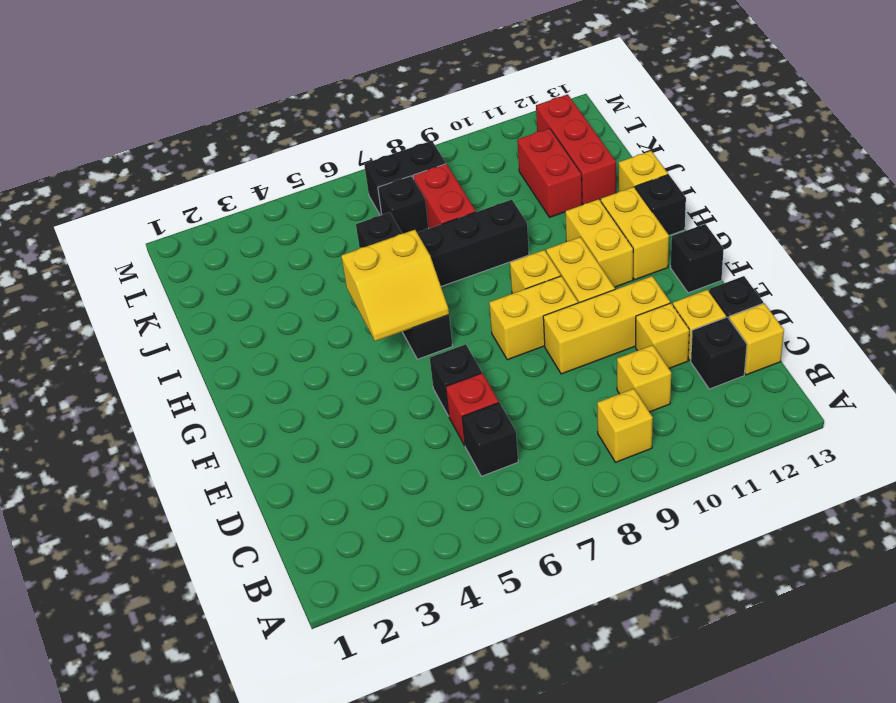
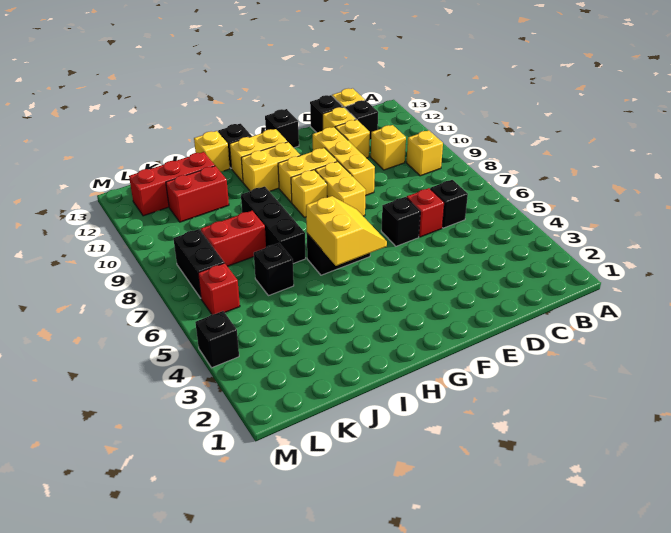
black 1x1 brick [378,176,429,234] -> black 1x1 brick moved to [195,311,239,368]
none -> red 1x1 brick [198,263,240,315]

